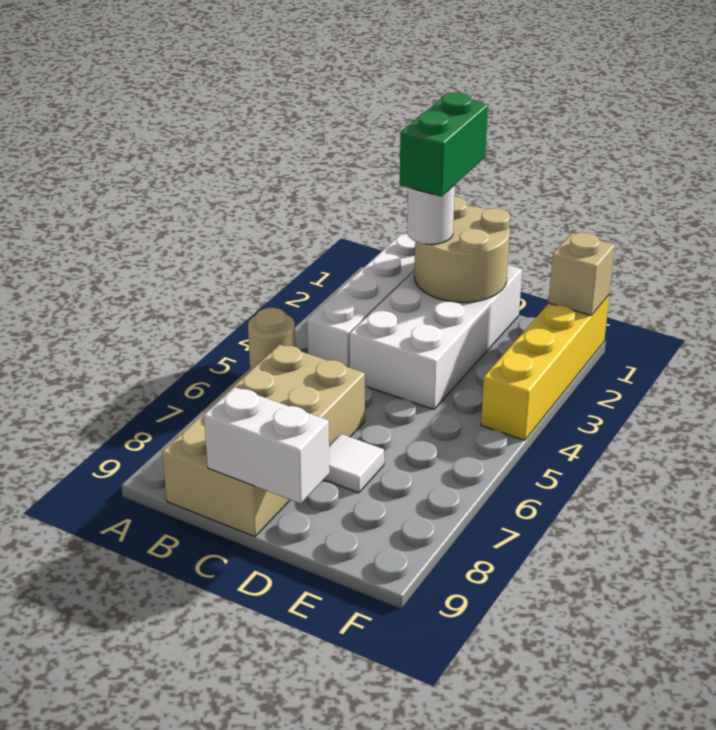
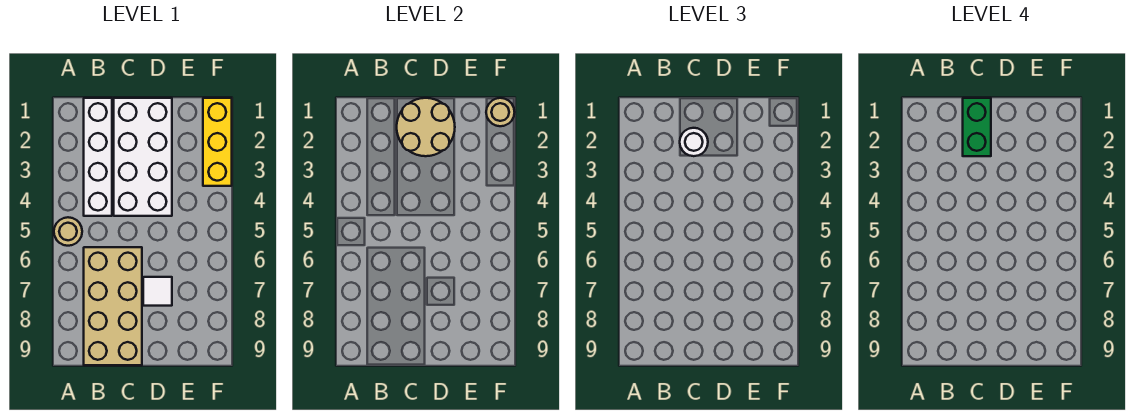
white 1x2 brick [204,387,329,504] -> none
yellow 1x4 brick [481,295,609,440] -> yellow 1x3 brick [203,98,232,186]
tan 1x1 brick [549,233,615,315] -> tan 1x1 round brick [486,98,515,126]

